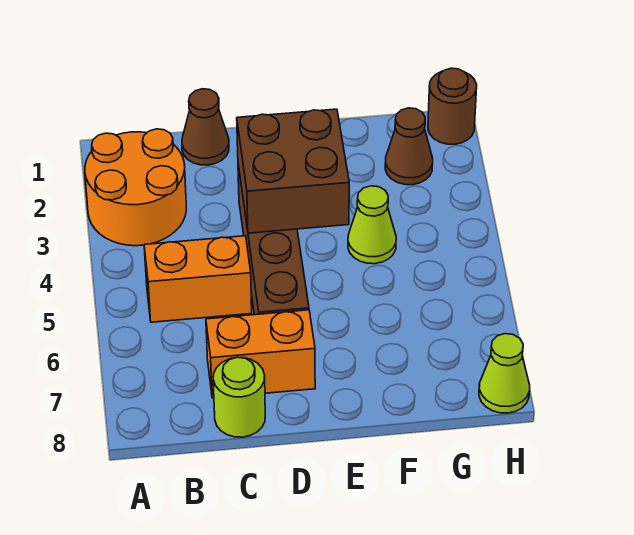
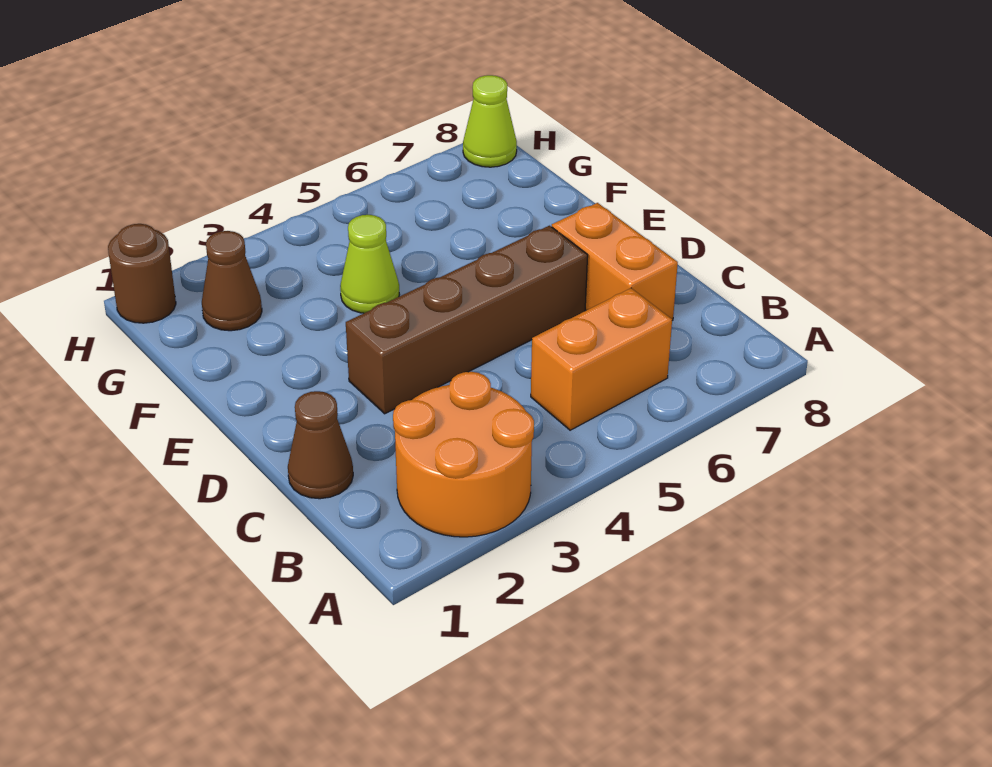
orange 1x2 brick [144,236,252,322] -> orange 1x2 brick turned to [531,288,672,430]
lime 1x1 round brick [213,357,265,437] -> none
brown 2x2 brick [237,109,349,233] -> none

